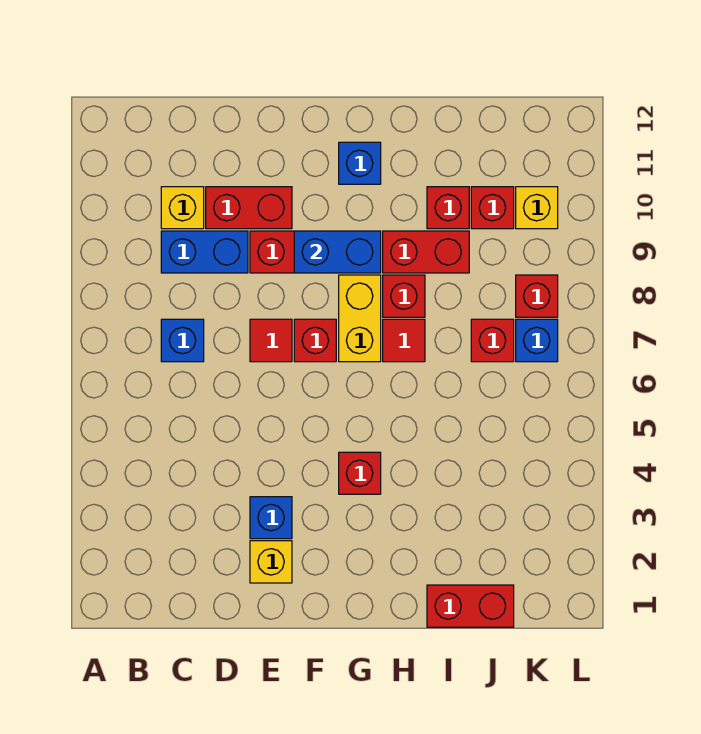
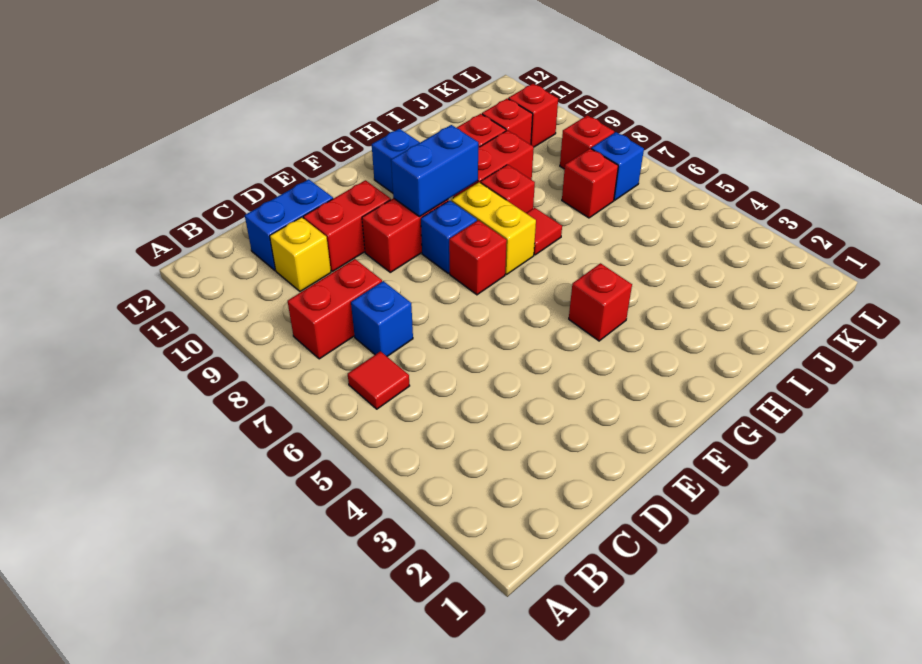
blue 1x2 brick [161,231,248,273] -> blue 1x2 brick moved to [245,179,333,270]
yellow 1x1 brick [250,541,292,583] -> none
blue 1x1 brick [250,497,292,539] -> blue 1x1 brick moved to [421,200,477,273]
red 1x1 tile [250,319,292,362] -> red 1x1 tile moved to [348,351,410,409]
red 1x2 brick [427,585,514,627] -> red 1x2 brick moved to [287,259,382,359]
yellow 1x1 brick [516,187,558,229] -> red 1x1 brick [508,84,558,147]

